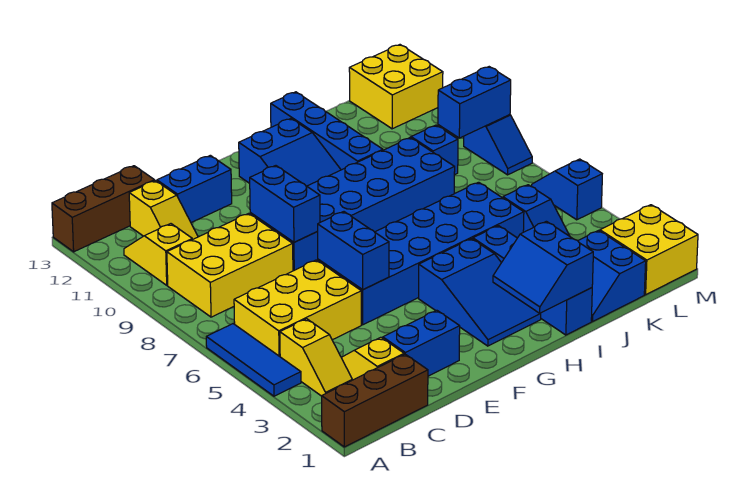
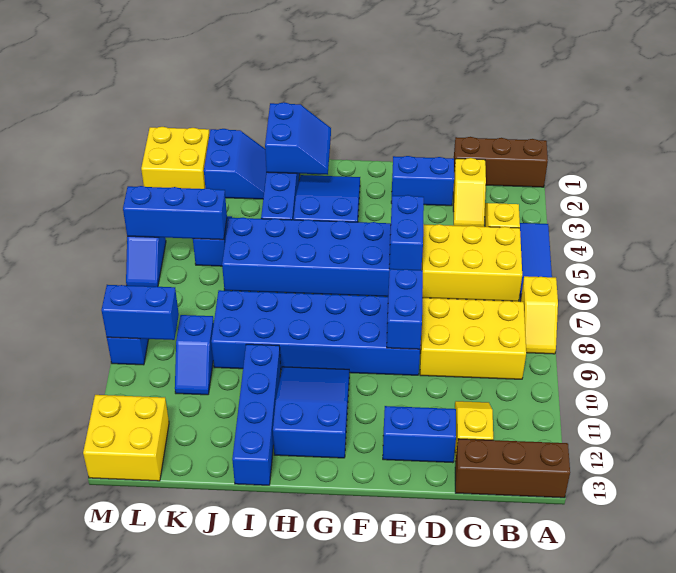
yellow 1x2 slope [124,224,192,285] -> yellow 1x2 slope moved to [520,276,558,354]
none -> blue 1x3 brick [123,186,227,240]

